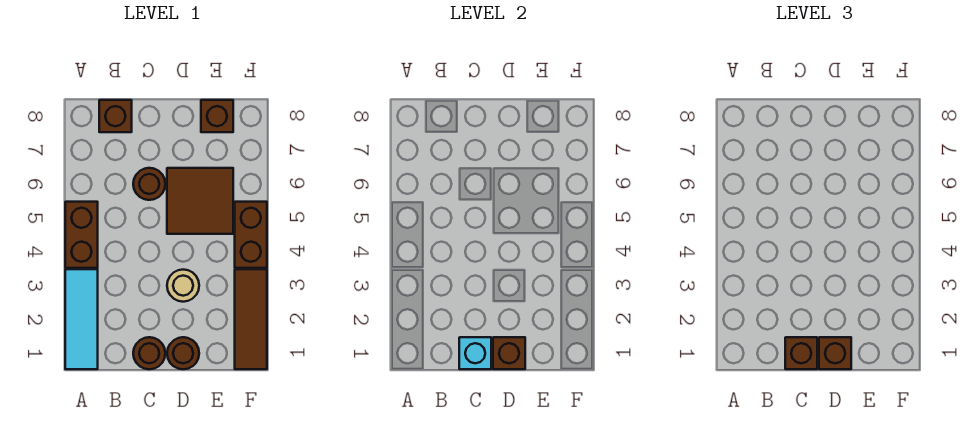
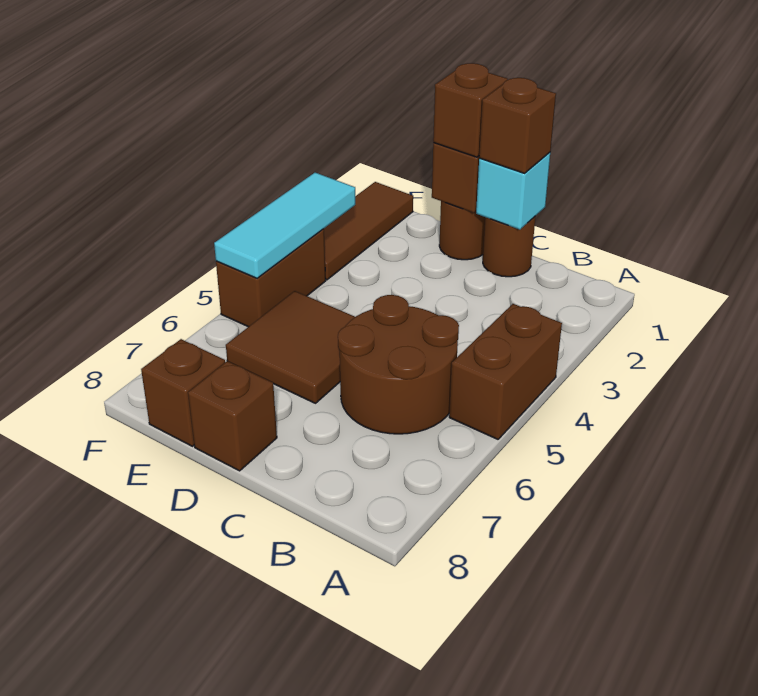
cyan 1x3 tile [65,269,98,369] -> cyan 1x3 tile moved to [214,173,355,278]
brown 1x1 brick [99,100,132,132] -> brown 1x1 brick moved to [188,361,277,471]
brown 1x1 round brick [133,168,165,200] -> brown 2x2 round brick [338,295,459,434]
tan 1x1 round brick [167,270,199,302] -> none

